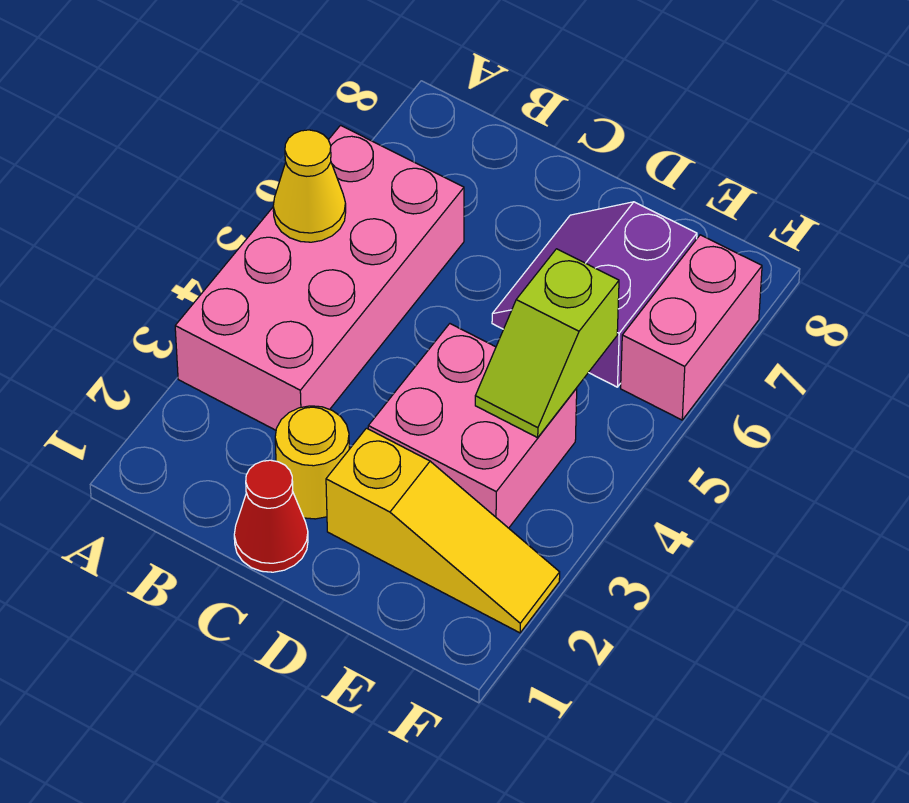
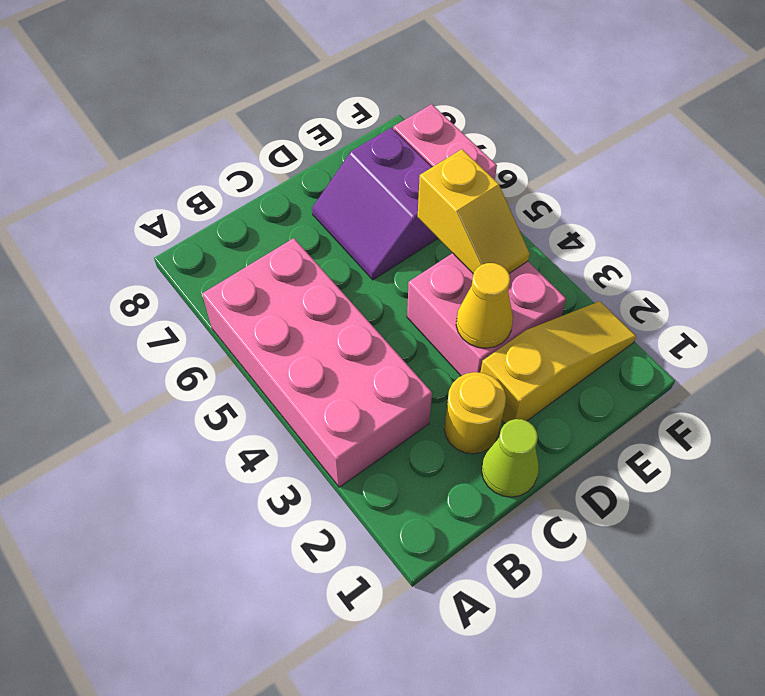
yellow 1x1 cone [273,130,346,242] -> yellow 1x1 cone moved to [456,263,513,348]
red 1x1 cone [234,460,308,572] -> lime 1x1 cone [482,419,539,497]
lime 1x2 slope [475,249,619,438] -> yellow 1x2 slope [418,149,530,274]

